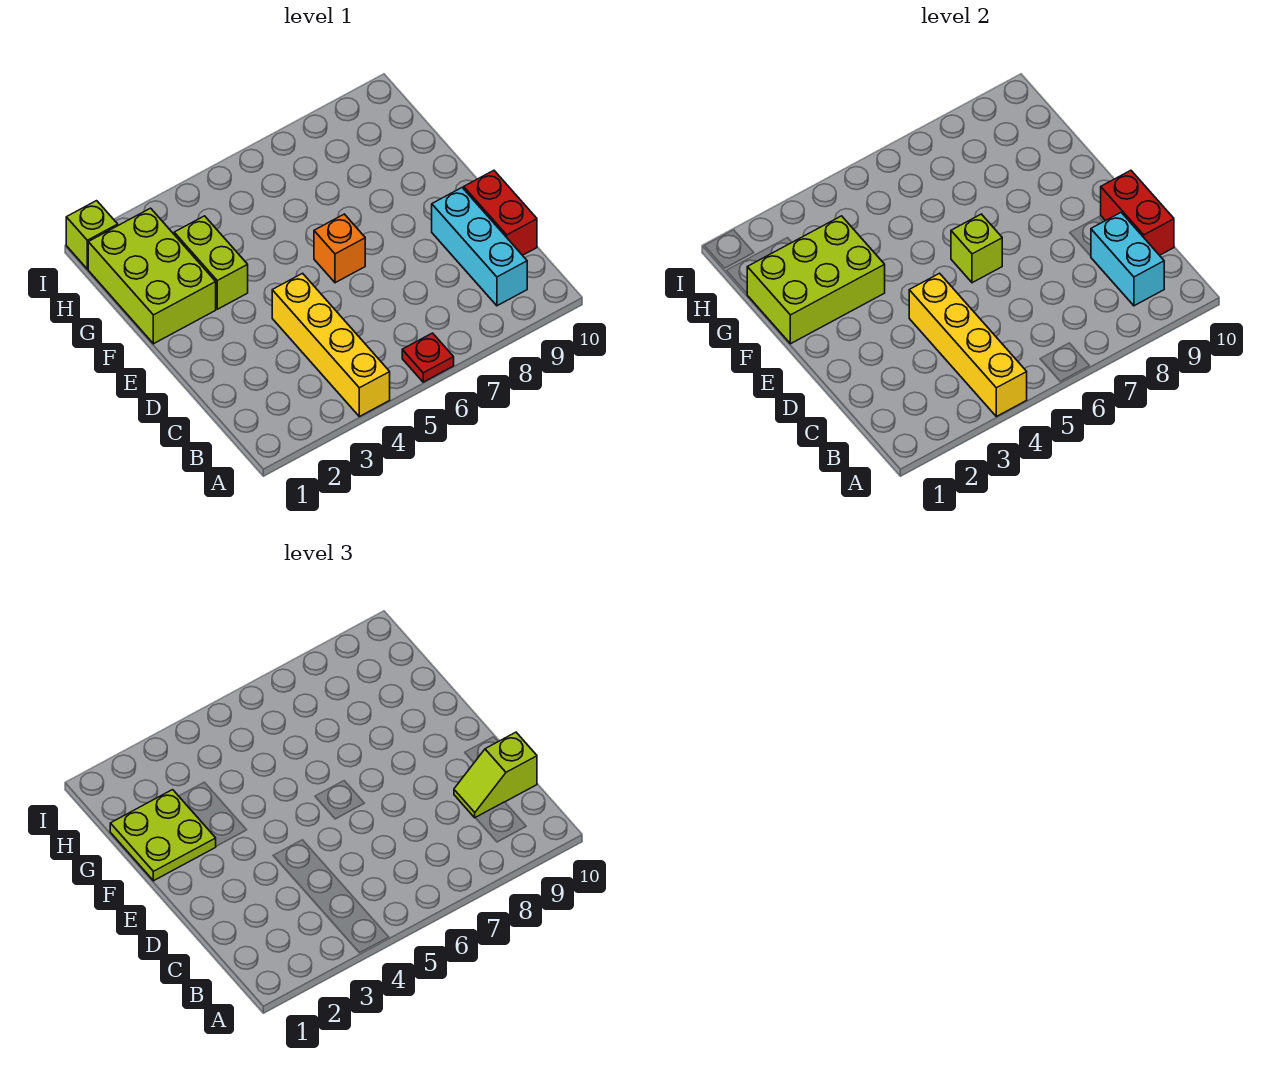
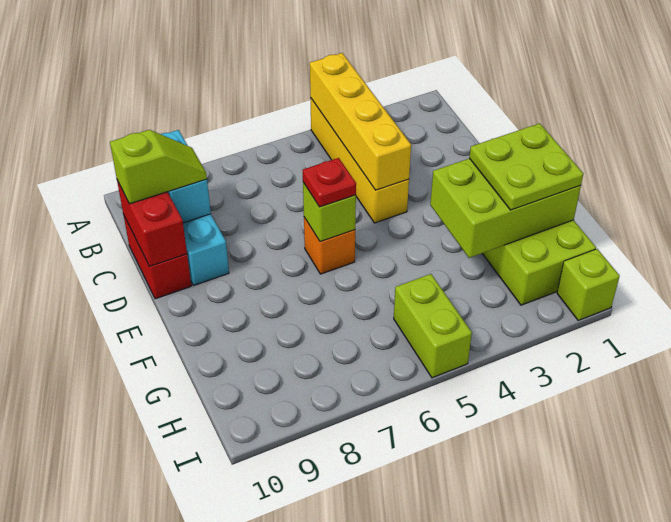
red 1x1 plate [402,333,454,382] -> red 1x1 plate moved to [303,158,356,207]
lime 1x2 brick [174,216,248,309] -> lime 1x2 brick moved to [394,274,472,378]

